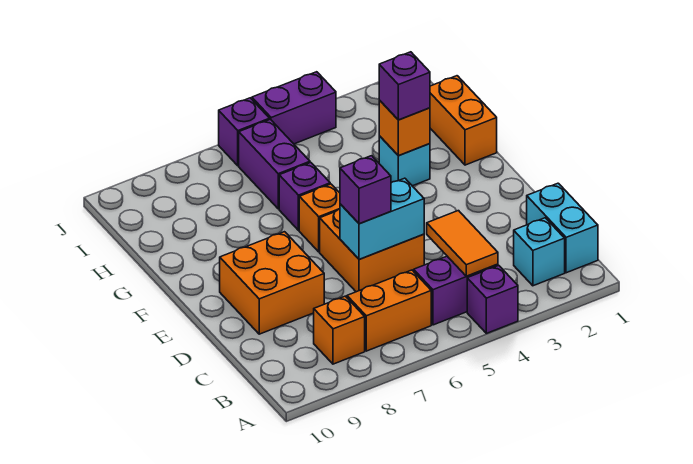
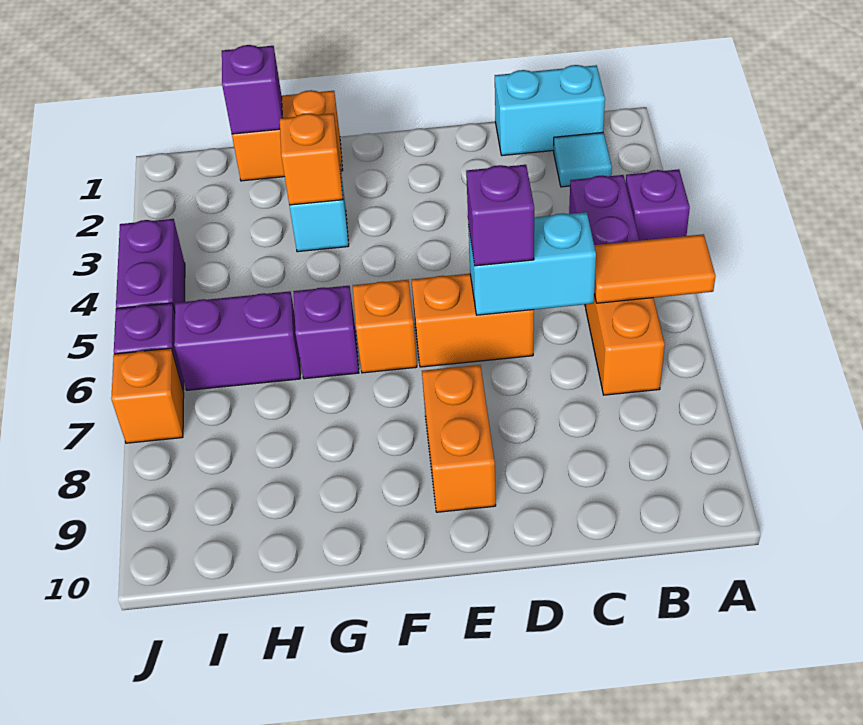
cyan 1x1 brick [514,218,565,286] -> cyan 1x1 tile [554,132,612,187]
orange 1x2 tile [427,211,498,276] -> orange 1x2 tile moved to [594,234,715,303]
orange 1x1 brick [314,296,365,364] -> orange 1x1 brick moved to [111,348,184,443]
orange 2x2 brick [320,209,424,292] -> orange 1x2 brick [412,274,534,367]
cyan 1x2 brick [340,178,424,259] -> cyan 1x2 brick turned to [468,212,596,315]
orange 2x2 brick [220,232,324,334] -> orange 1x2 brick [422,365,496,512]
purple 1x1 brick [379,52,430,120] -> purple 1x1 brick moved to [222,45,282,134]

